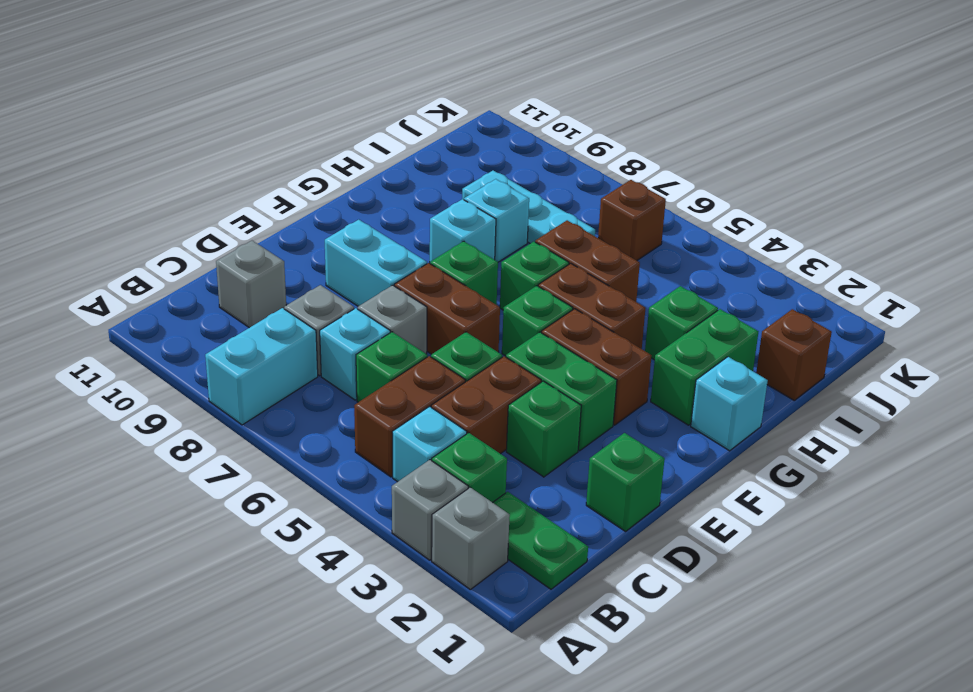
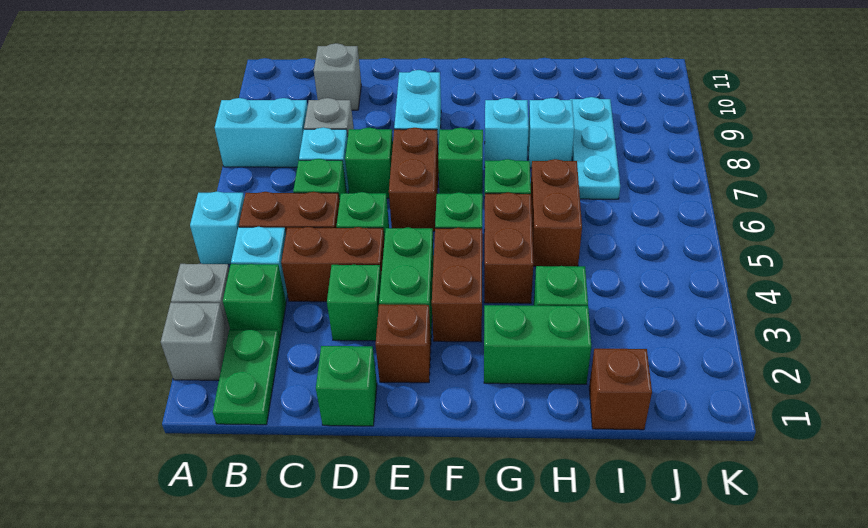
grey 1x1 brick [358,285,427,354] -> green 1x1 brick [345,128,393,198]
cyan 1x1 brick [691,357,768,451] -> cyan 1x1 brick moved to [190,191,244,264]
brown 1x1 brick [598,180,666,261] -> brown 1x1 brick moved to [376,304,431,383]

